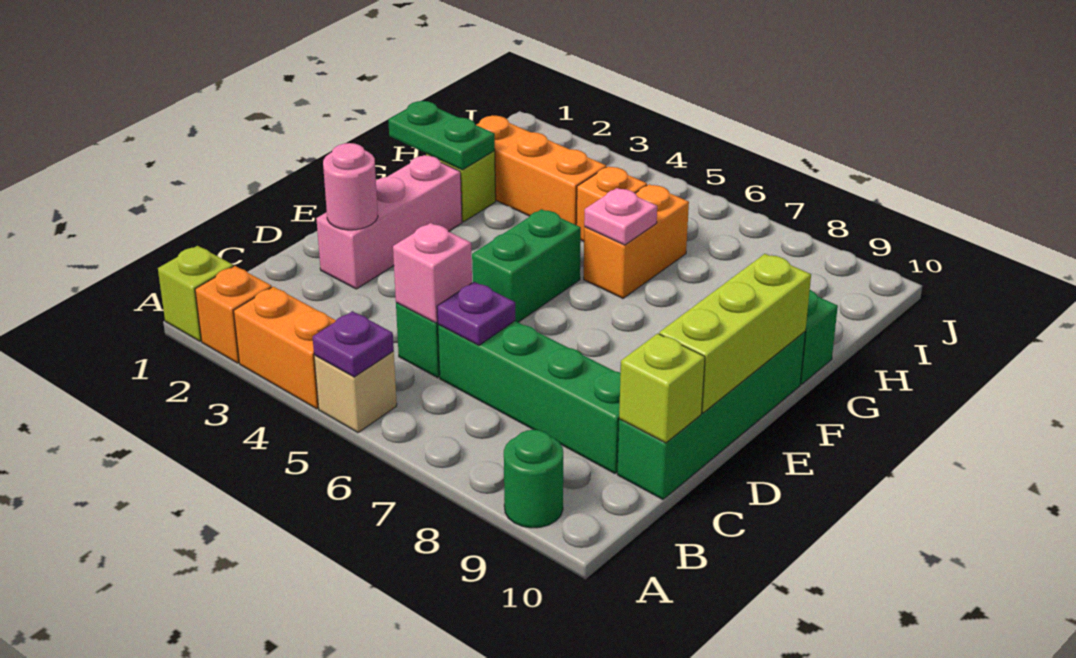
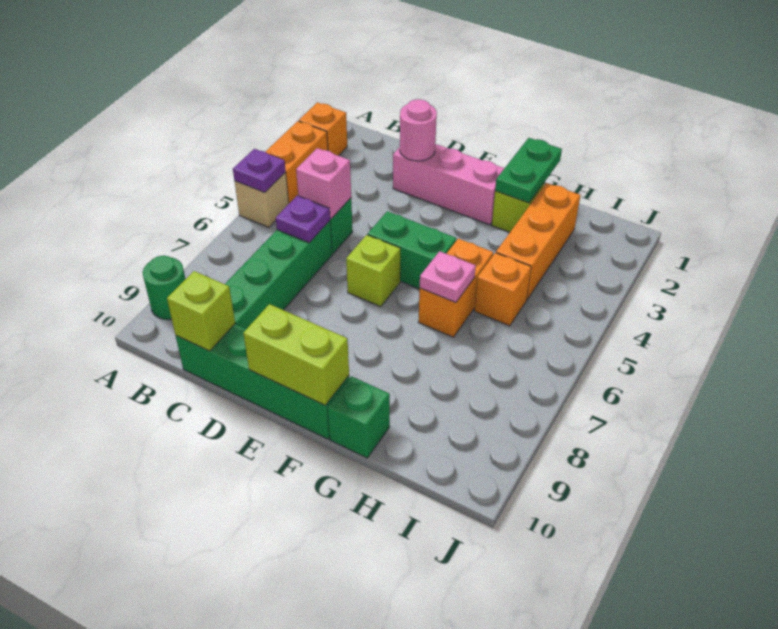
lime 1x1 brick [158,246,233,341] -> lime 1x1 brick moved to [346,235,400,307]
lime 1x3 brick [659,254,811,413] -> lime 1x2 brick [243,304,349,405]
orange 1x2 brick [584,184,689,298] -> orange 1x2 brick turned to [419,239,493,337]

